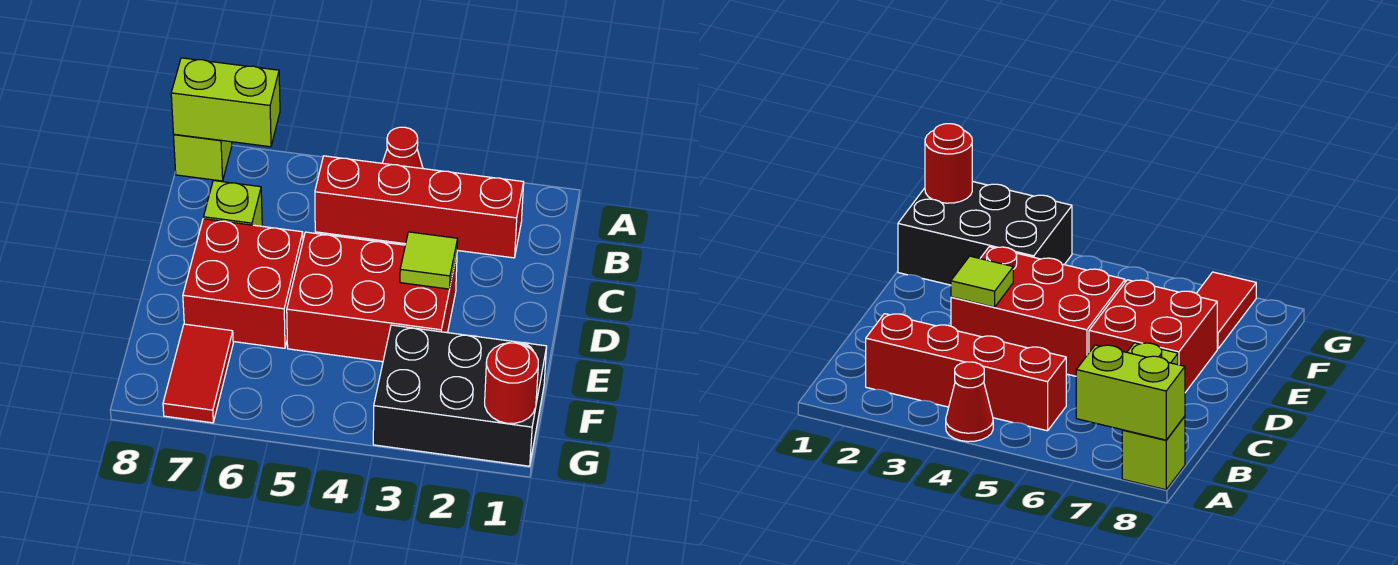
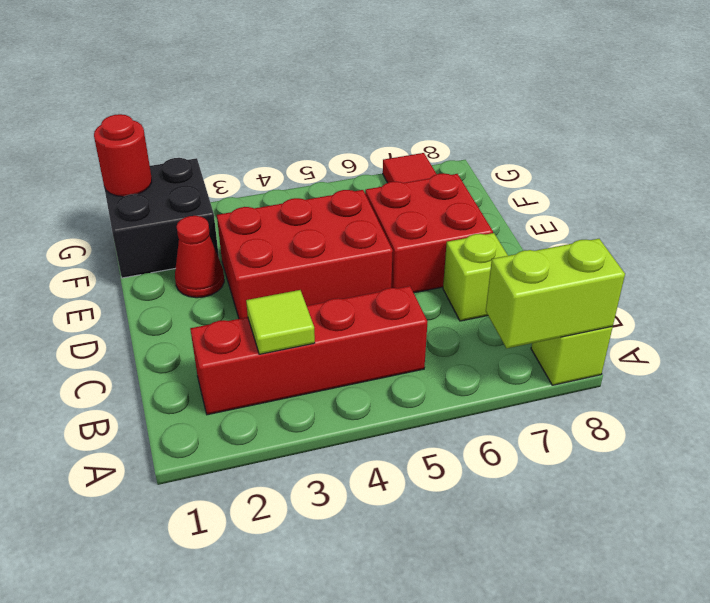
red 1x1 cone [383,127,423,169] -> red 1x1 cone moved to [175,216,224,298]
lime 1x1 tile [400,232,458,289] -> lime 1x1 tile moved to [246,290,315,354]
black 2x3 brick [373,325,547,466] -> black 2x2 brick [104,158,219,278]

